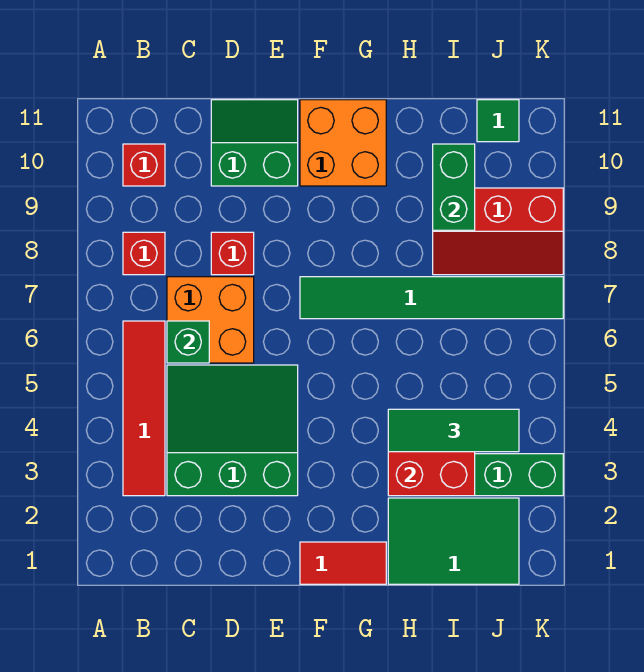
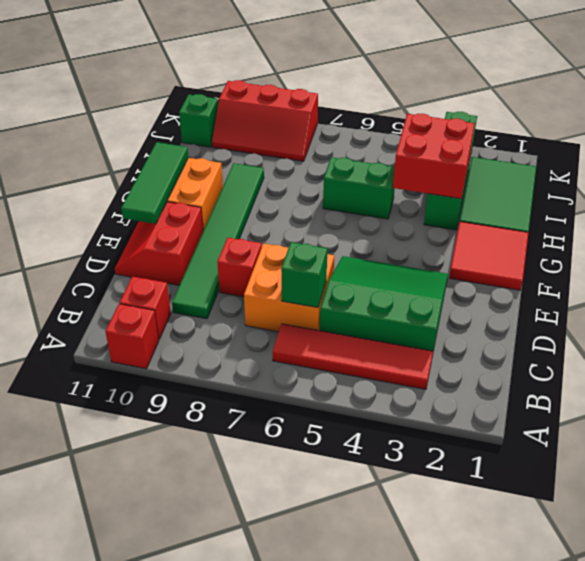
red 1x1 brick [123,232,165,275] -> red 1x1 brick moved to [105,304,159,369]
green 3x3 slope [167,365,298,496] -> green 3x3 slope turned to [320,256,448,351]
green 2x2 slope [211,100,298,186] -> red 2x2 slope [115,202,203,285]
red 1x2 tile [300,542,386,584] -> red 2x2 tile [449,222,529,290]
green 1x6 tile [300,277,563,319] -> green 1x6 tile moved to [172,163,264,319]
green 1x3 tile [388,409,519,452] -> green 1x3 tile moved to [121,142,188,224]
red 2x3 slope [433,188,563,275] -> red 2x3 slope turned to [212,80,318,161]
green 1x2 brick [433,144,475,230] -> green 1x2 brick moved to [323,157,395,219]
green 1x1 tile [477,100,519,142] -> green 1x1 brick [179,94,218,147]

